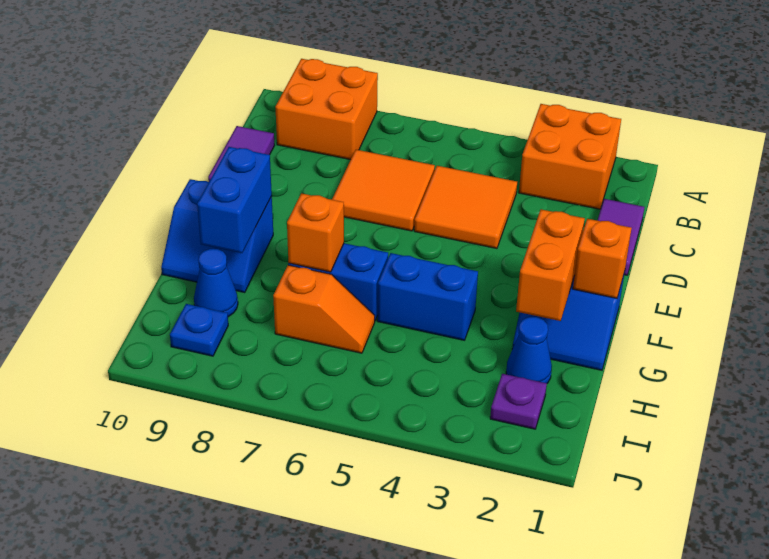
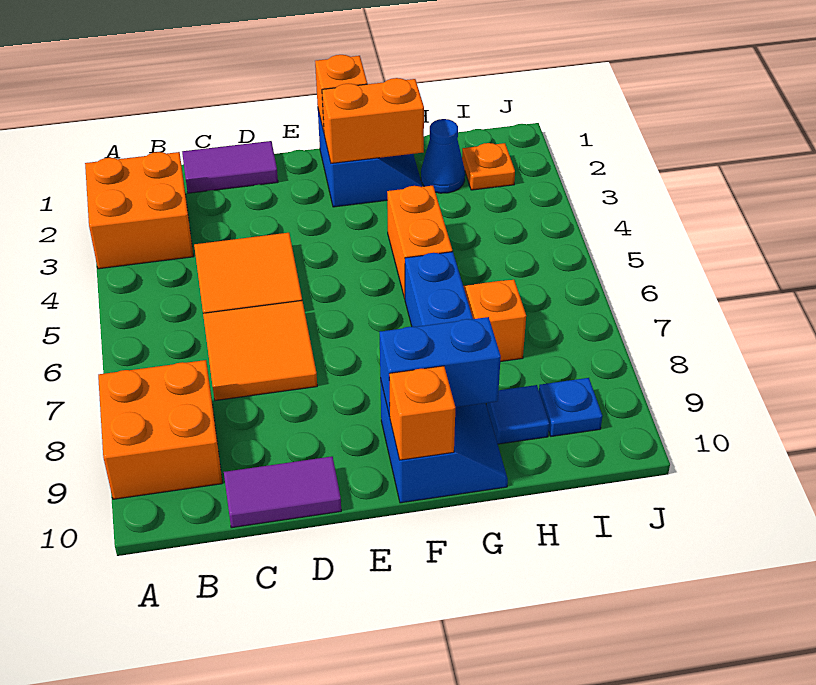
blue 1x2 brick [377,253,478,340] -> orange 1x2 brick [387,186,452,298]
orange 1x1 brick [287,193,344,272] -> orange 1x1 brick moved to [389,366,455,460]
blue 1x1 cone [194,249,238,317] -> blue 1x1 tile [486,385,549,444]
purple 1x1 plate [490,374,547,429] -> orange 1x1 plate [462,143,515,190]

